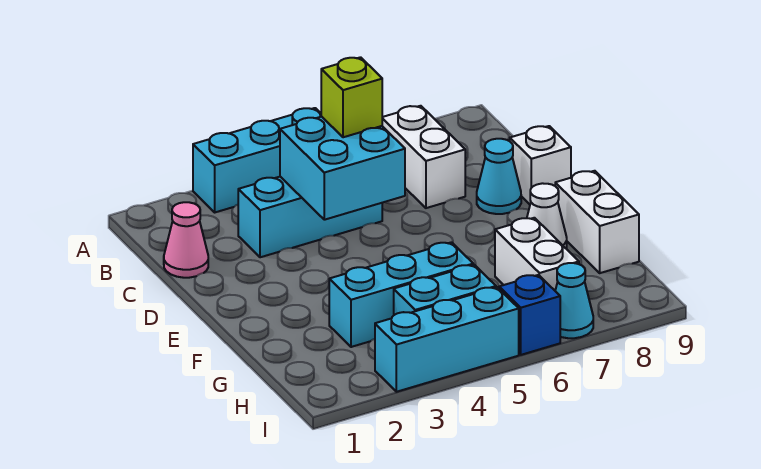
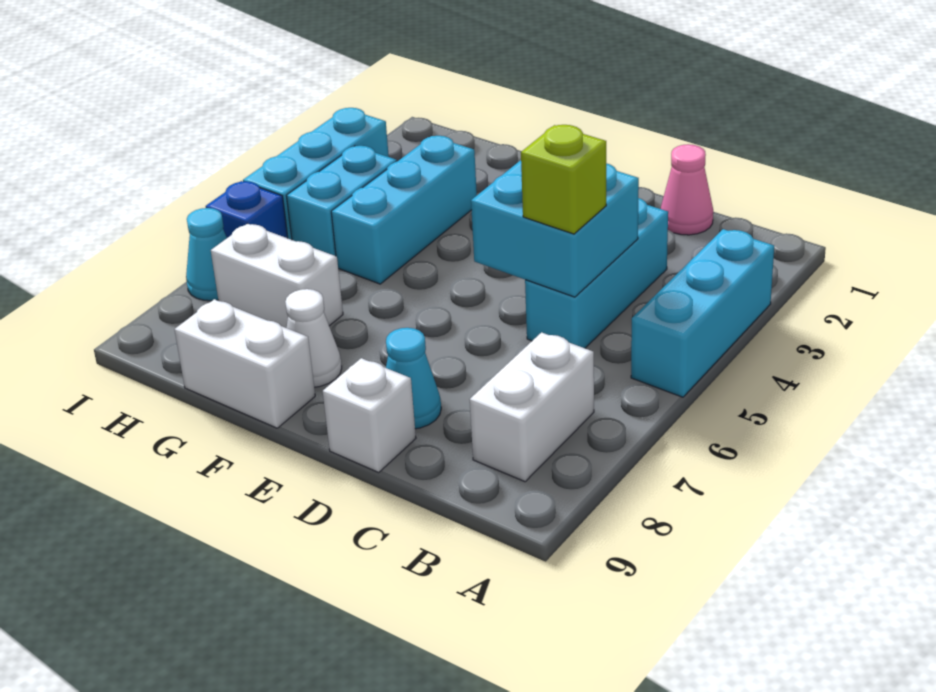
white 1x2 brick [382,106,465,208] -> white 1x2 brick turned to [470,332,594,482]

